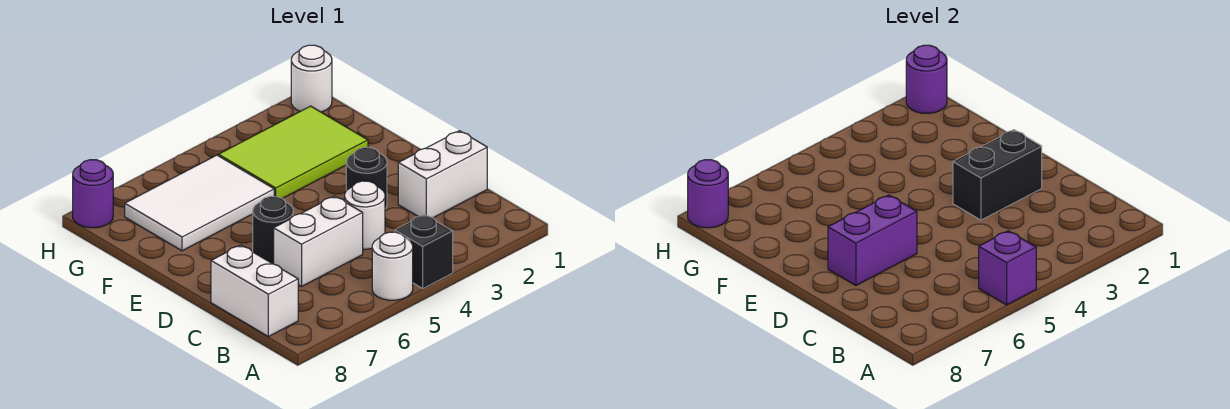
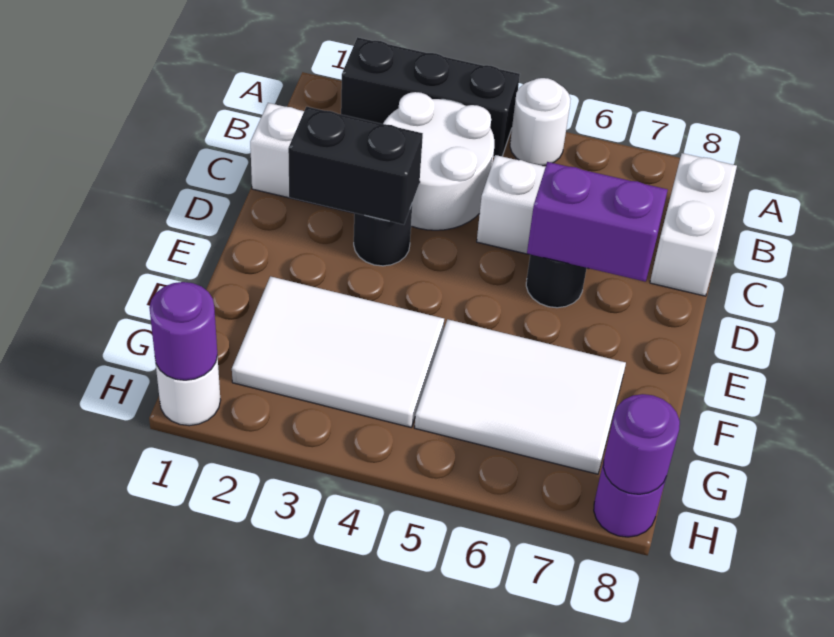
black 1x1 brick [395,215,453,288] -> black 1x3 brick [341,37,520,157]
purple 1x1 brick [979,231,1036,305] -> none
white 1x1 round brick [345,181,385,249] -> white 2x2 round brick [383,92,494,230]
lime 2x3 tile [218,106,368,198] -> white 2x3 tile [232,276,444,427]

